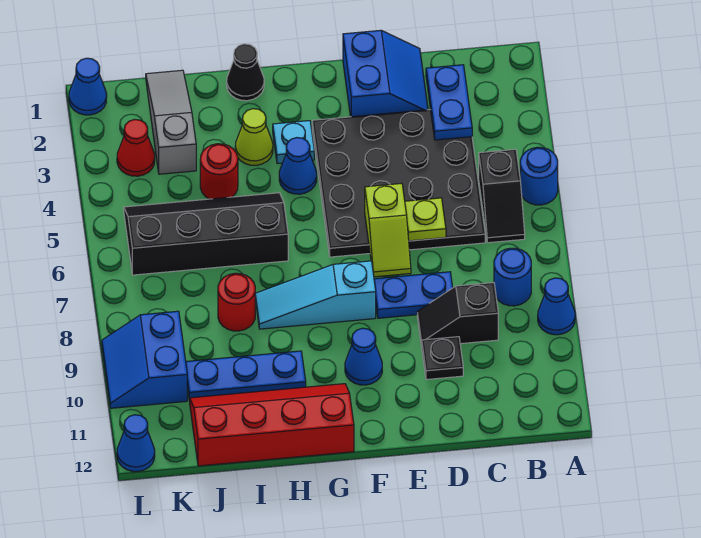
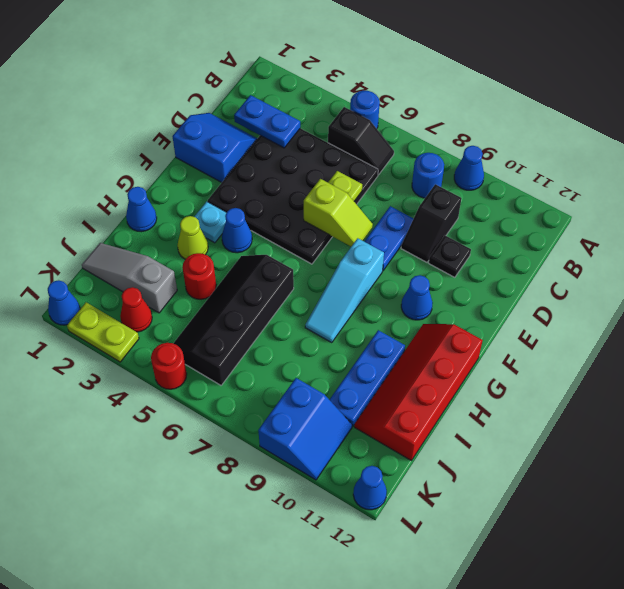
black 1x1 cone [227,44,264,101] -> blue 1x1 cone [126,187,157,232]
red 1x1 round brick [218,273,255,331] -> red 1x1 round brick moved to [151,343,187,389]
blue 2x2 slope [102,311,187,408] -> blue 2x2 slope turned to [258,378,352,480]
none -> lime 1x2 plate [67,302,139,362]

